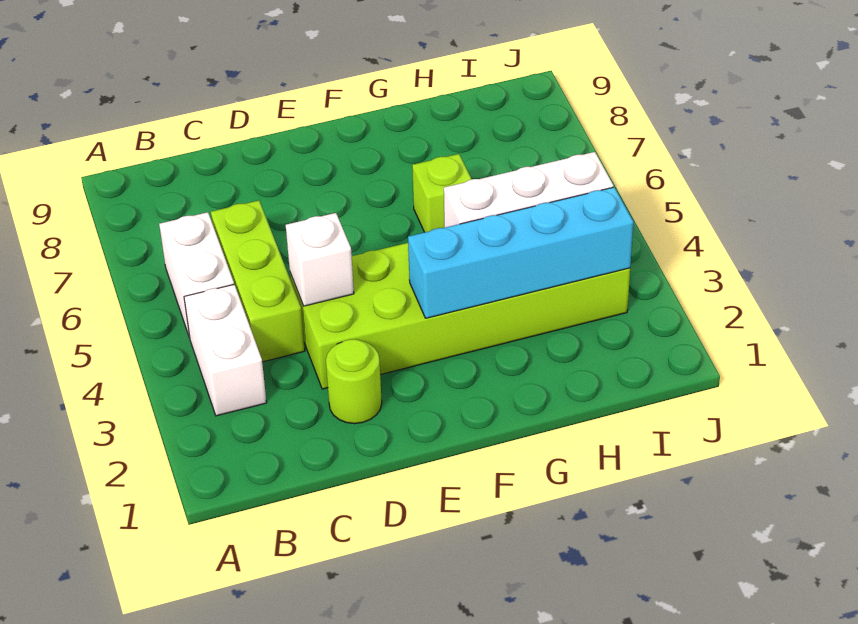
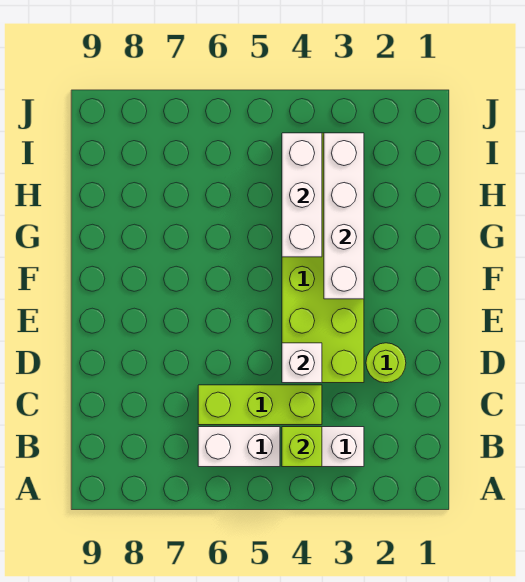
cyan 1x4 brick [408,187,633,318] -> white 1x4 brick [324,133,364,299]
lime 1x1 brick [412,154,472,232] -> lime 1x1 brick moved to [282,427,322,467]

